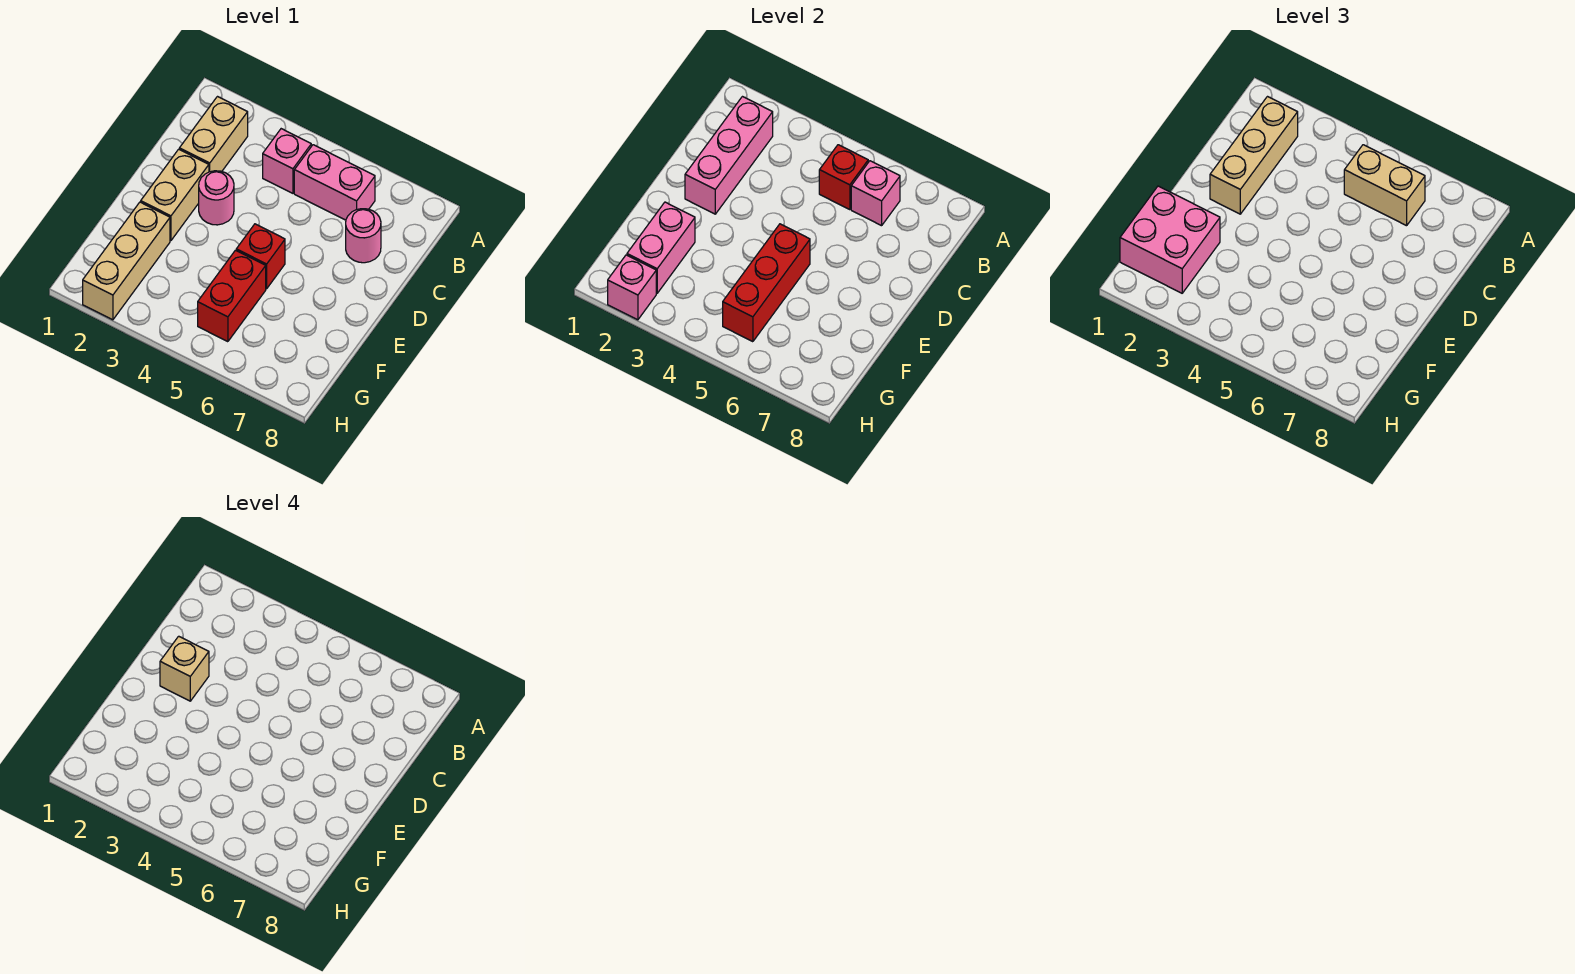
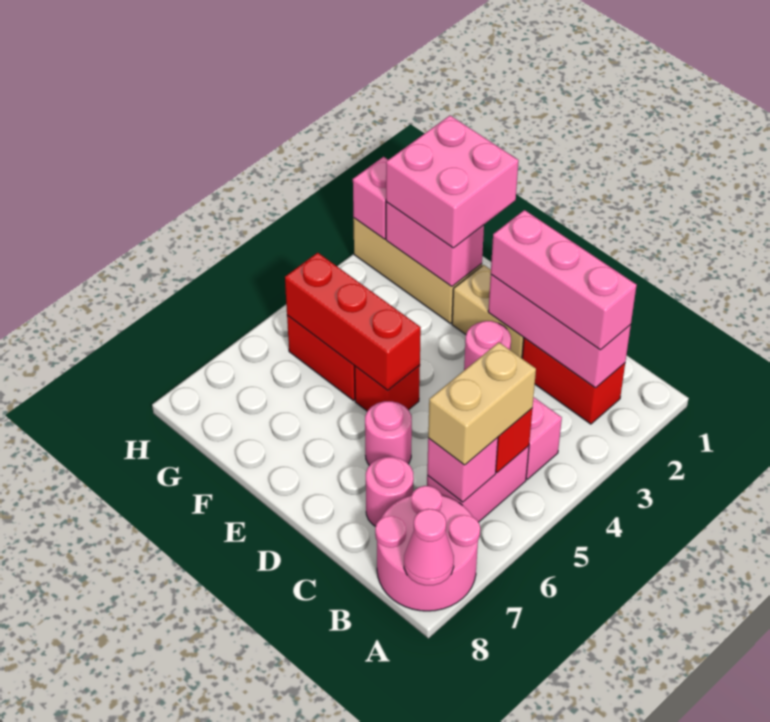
none -> pink 2x2 round brick [375,486,480,611]
none -> pink 1x1 cone [404,509,454,585]
tan 1x2 brick [179,97,248,172] -> red 1x2 brick [522,338,625,424]
tan 1x3 brick [1210,97,1298,214] -> pink 1x3 brick [491,210,637,350]
tan 1x1 brick [160,636,209,701] -> none
none -> pink 1x1 round brick [365,401,412,466]

